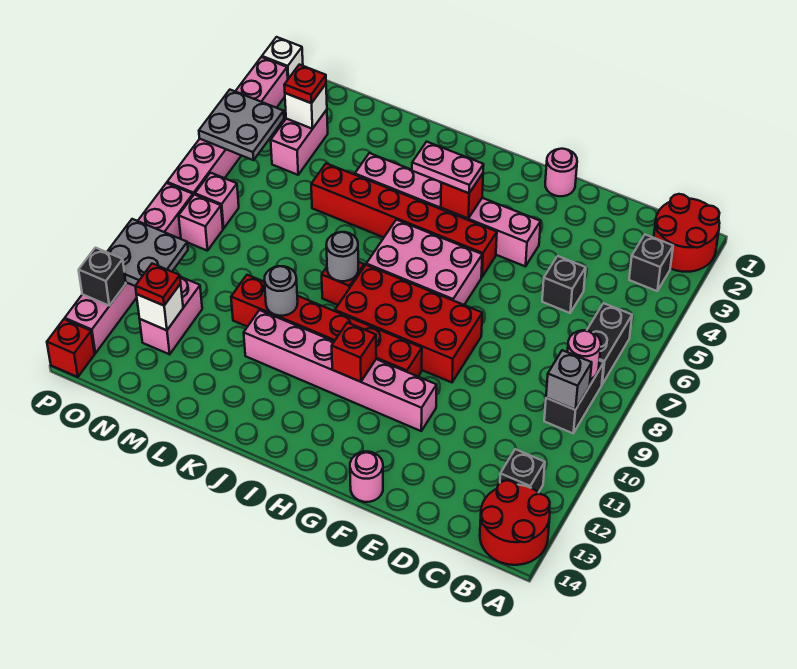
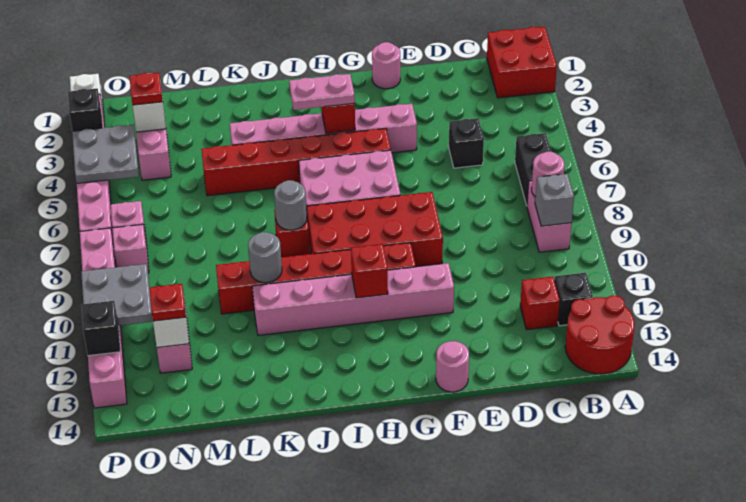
red 2x2 round brick [654,194,720,272] -> red 2x2 brick [487,27,557,98]
black 1x1 brick [629,235,673,291] -> black 1x1 brick moved to [68,89,103,131]
black 1x2 brick [544,361,604,433] -> pink 1x2 brick [527,181,572,252]
red 1x1 brick [47,319,95,377] -> red 1x1 brick moved to [520,277,560,330]

